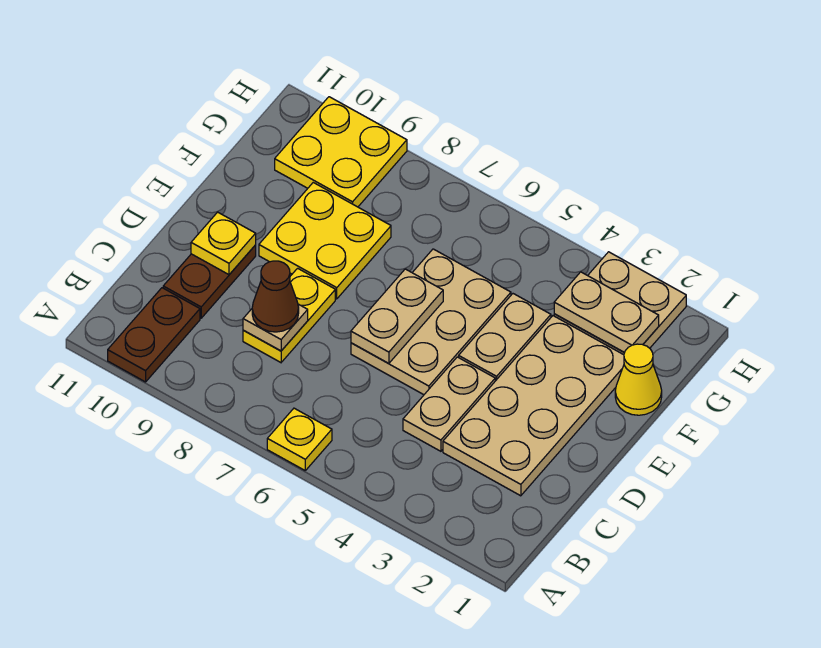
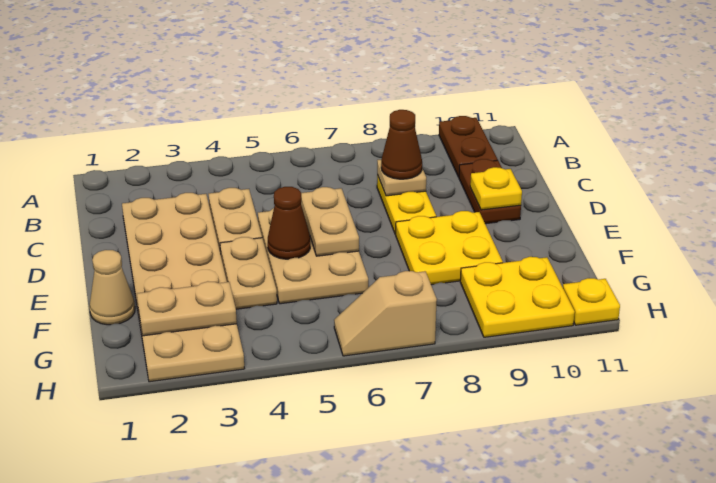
yellow 1x1 plate [267,408,332,470] -> yellow 1x1 plate moved to [563,278,620,325]
none -> brown 1x1 cone [268,187,310,259]
yellow 1x1 cone [615,344,662,415] -> tan 1x1 cone [89,250,135,325]
none -> tan 1x2 slope [334,271,437,356]

